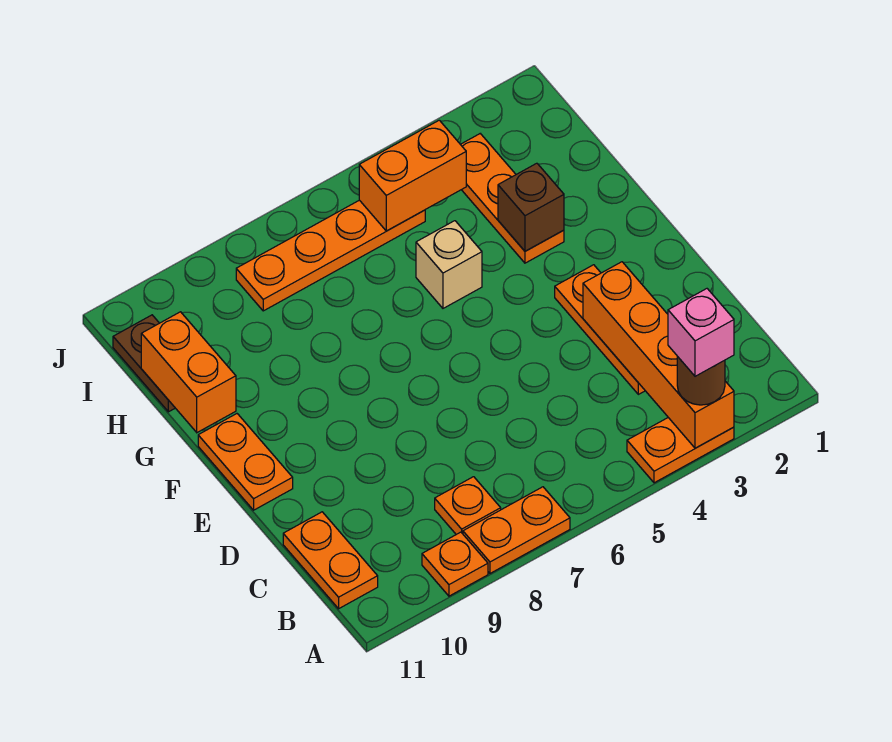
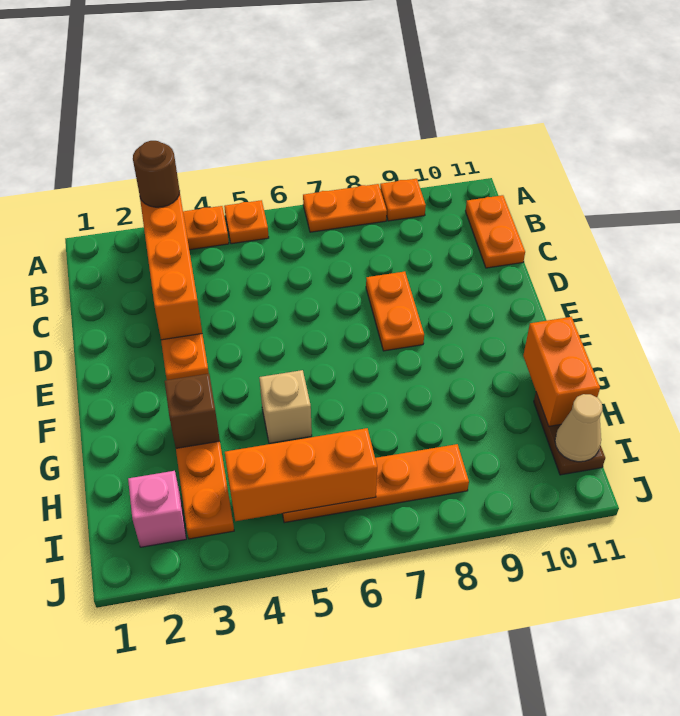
pink 1x1 brick [668,289,734,376] -> pink 1x1 brick moved to [128,471,186,547]
orange 1x1 plate [435,477,501,534] -> orange 1x1 plate moved to [224,200,269,244]
orange 1x2 plate [198,414,293,510] -> orange 1x2 plate moved to [366,271,424,351]
orange 1x2 brick [359,120,466,231] -> orange 1x3 brick [225,428,377,521]
none -> tan 1x1 cone [555,394,602,462]

